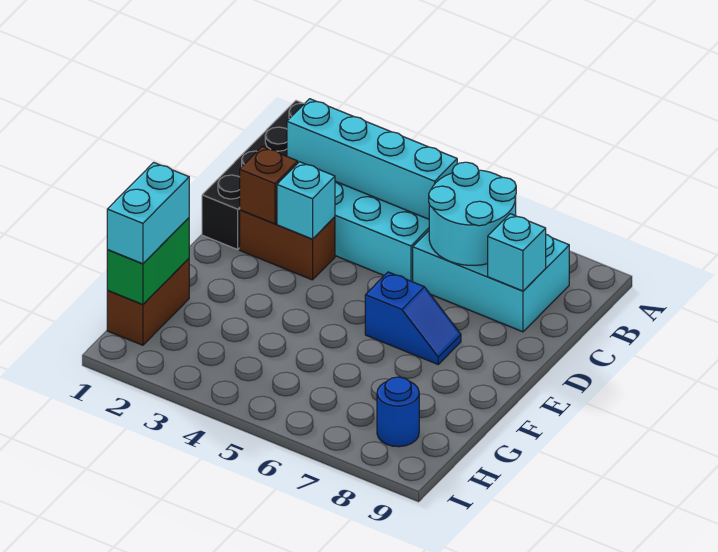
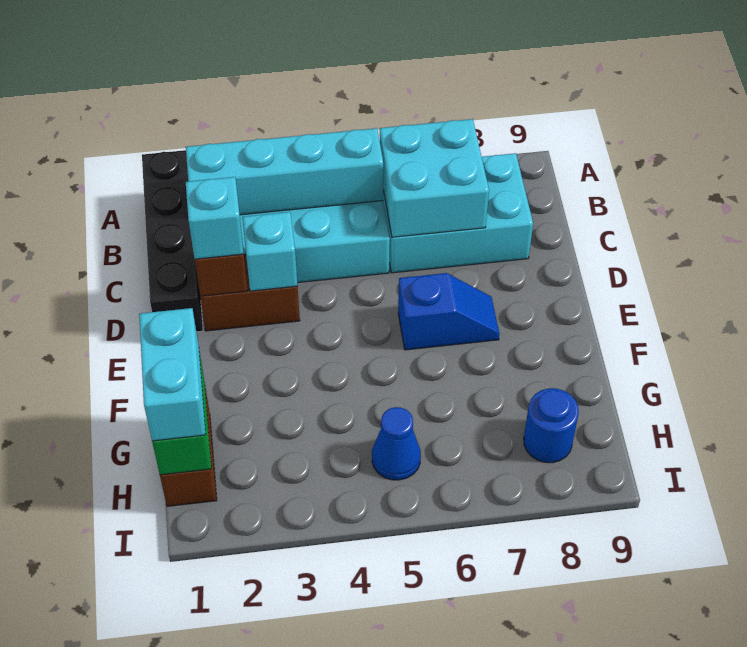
cyan 2x2 round brick [429,162,516,265] -> cyan 2x2 brick [380,119,489,237]
cyan 1x1 brick [488,214,546,291] -> cyan 1x1 brick moved to [186,177,244,259]
none -> blue 1x1 cone [372,407,421,480]

